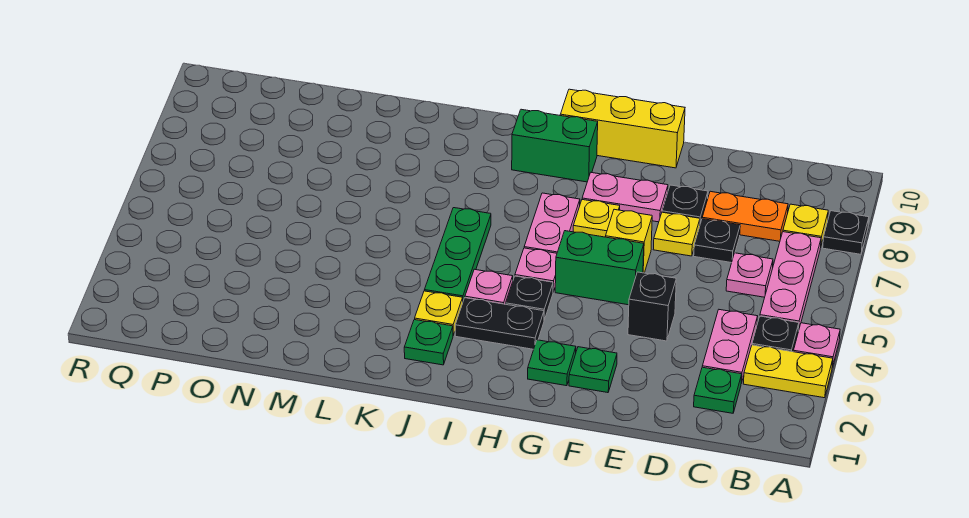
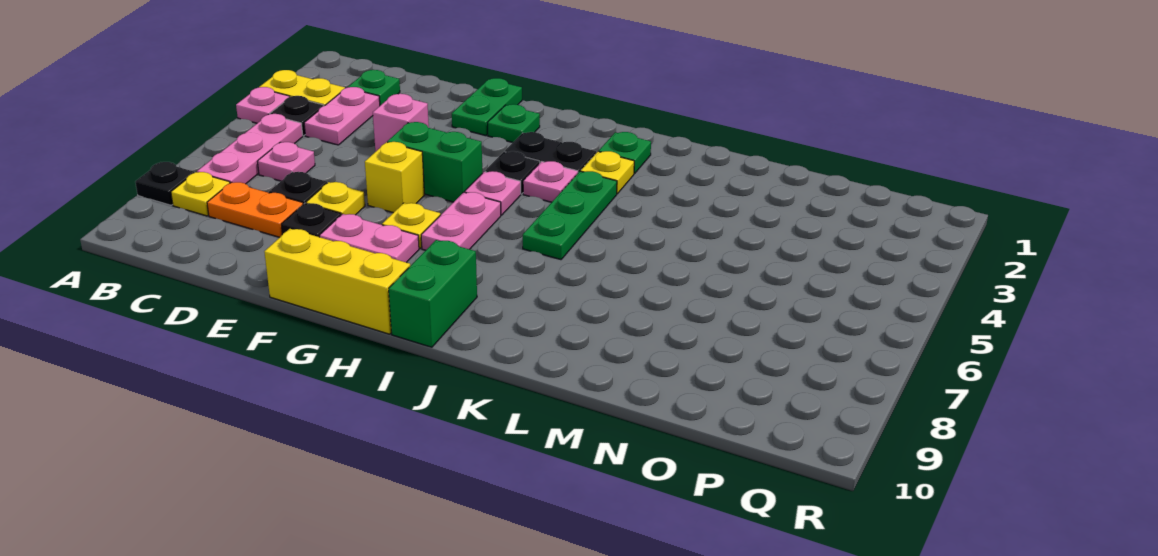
black 1x1 brick [628,272,676,341] -> pink 1x1 brick [373,94,429,152]
green 1x1 plate [569,347,617,393] -> green 1x2 plate [452,78,522,135]
green 1x2 brick [512,109,598,182] -> green 1x2 brick turned to [389,240,477,347]

